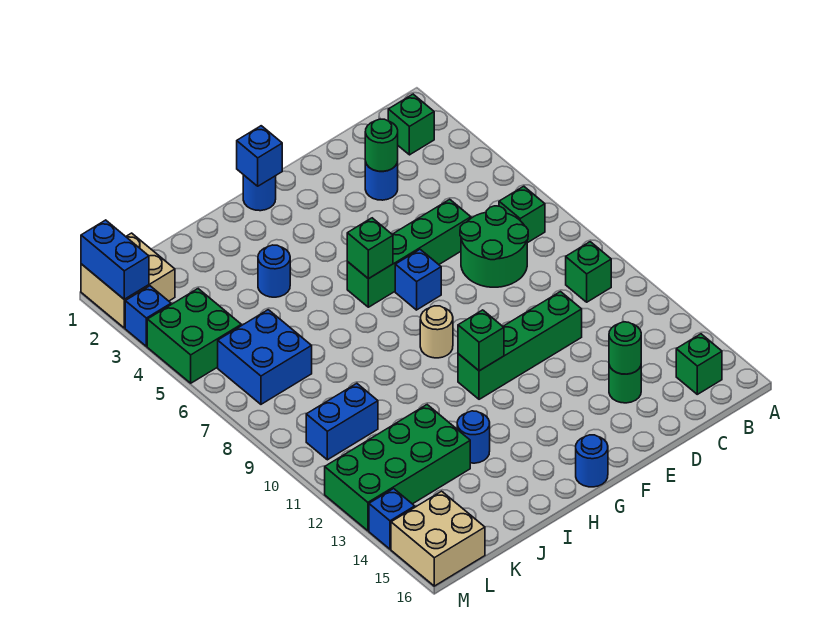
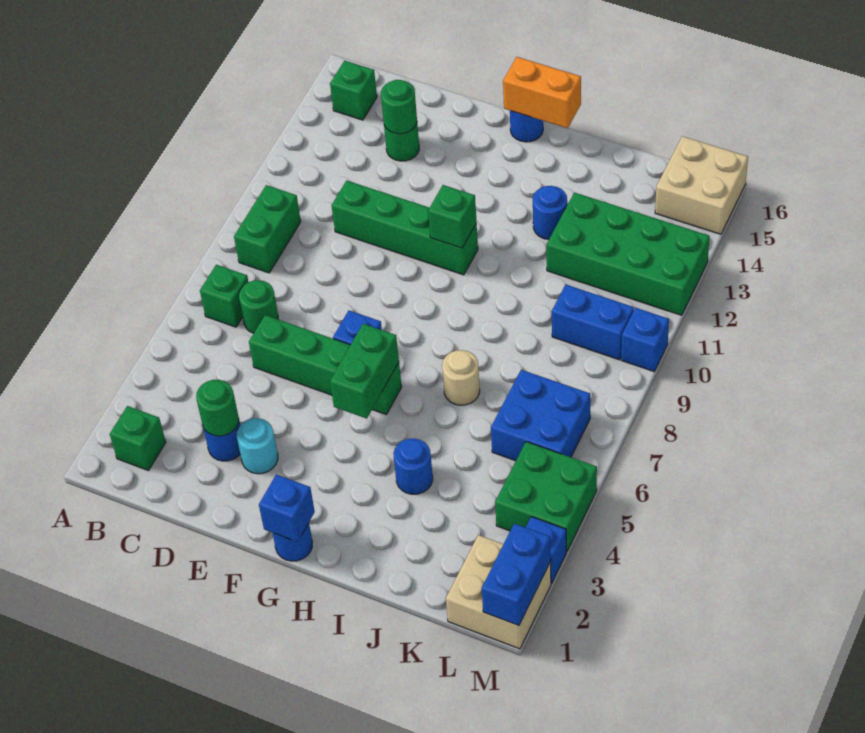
green 1x1 brick [566,242,611,302] -> green 1x2 brick [234,185,301,273]
green 2x2 round brick [460,206,528,287] -> green 1x1 round brick [239,280,278,333]
none -> cyan 1x1 round brick [237,418,278,474]
green 1x1 brick [347,218,393,279] -> green 1x2 brick [330,324,399,419]
tan 1x1 round brick [420,306,453,358] -> tan 1x1 round brick moved to [442,350,480,405]
none -> orange 1x2 brick [503,57,581,128]
blue 1x1 brick [369,489,415,549] -> blue 1x1 brick moved to [621,308,669,371]

